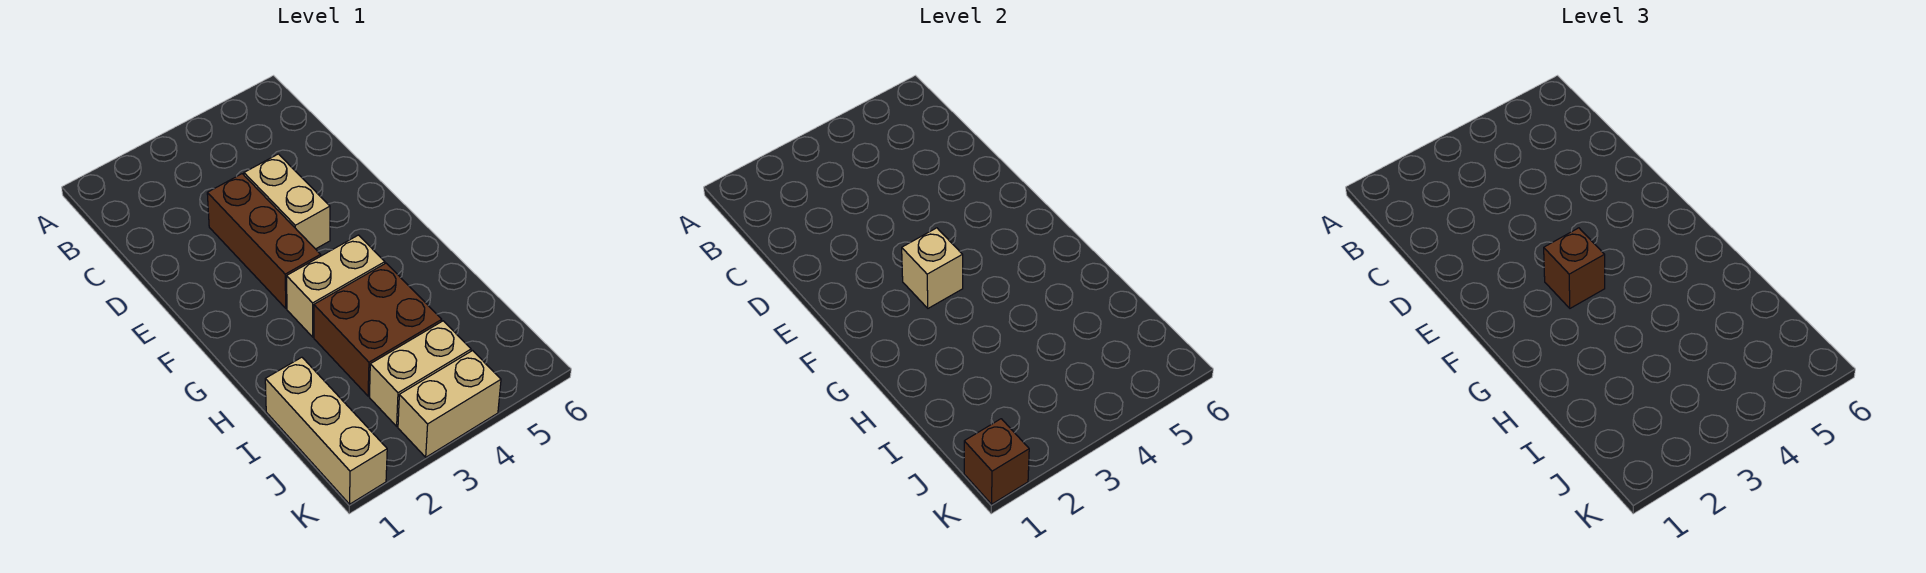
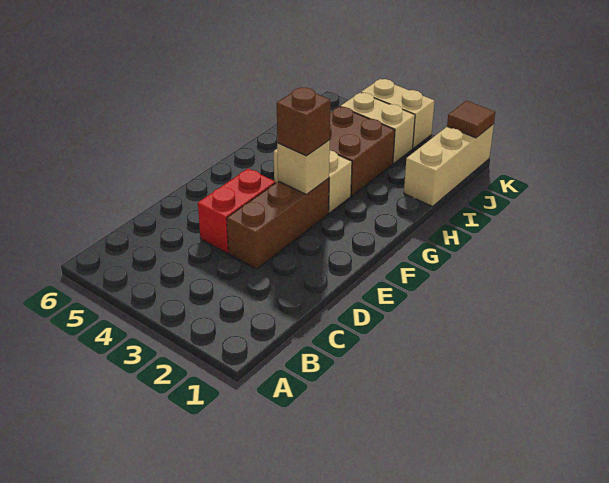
tan 1x2 brick [244,154,330,249] -> red 1x2 brick [198,169,276,253]
brown 1x1 brick [964,419,1029,504] -> brown 1x1 tile [447,101,495,138]

